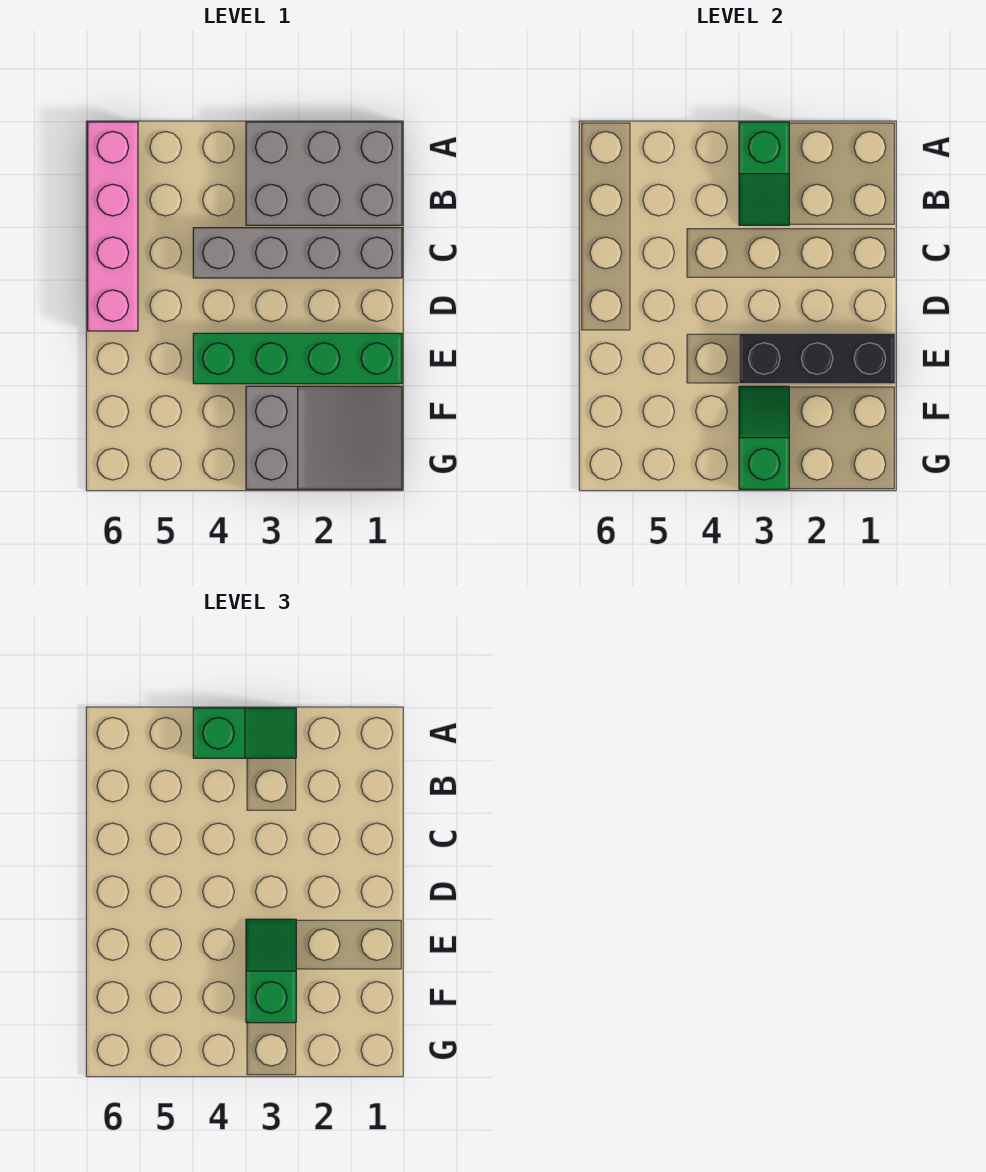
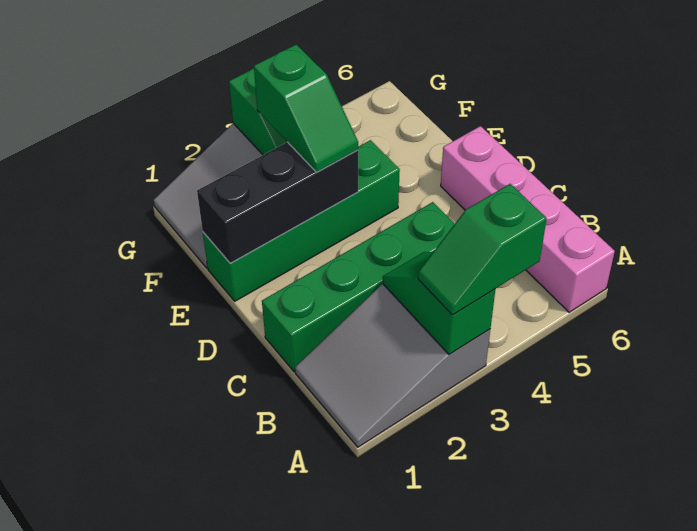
grey 2x3 brick [246,122,402,225] -> grey 2x3 slope [295,284,490,447]
grey 1x4 brick [193,228,402,278] -> green 1x4 brick [262,202,454,371]

